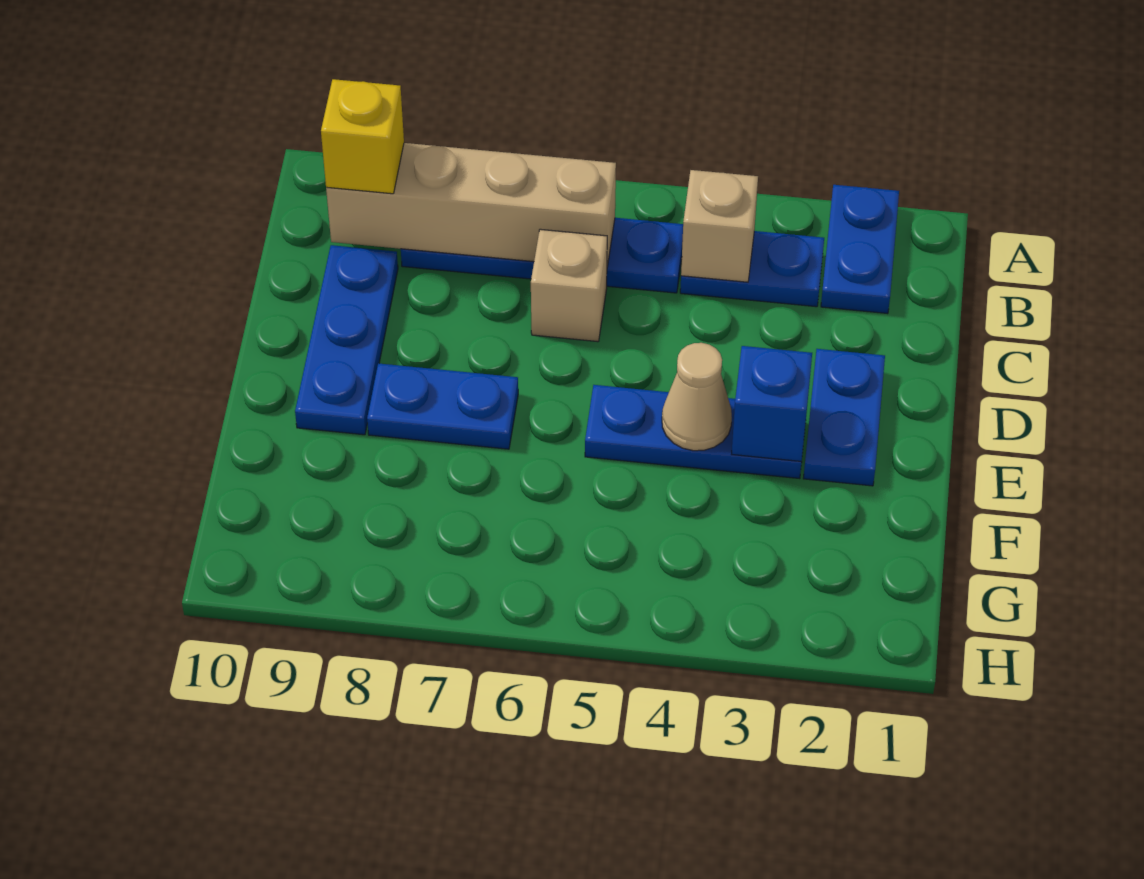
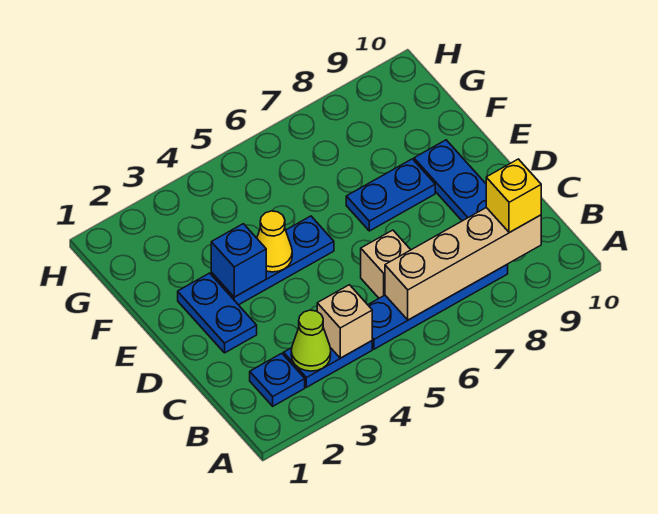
blue 1x2 plate [821,185,899,314] -> blue 1x1 plate [250,353,305,406]
none -> lime 1x1 cone [291,310,331,371]
tan 1x1 cone [662,343,732,451] -> yellow 1x1 cone [257,211,292,272]

